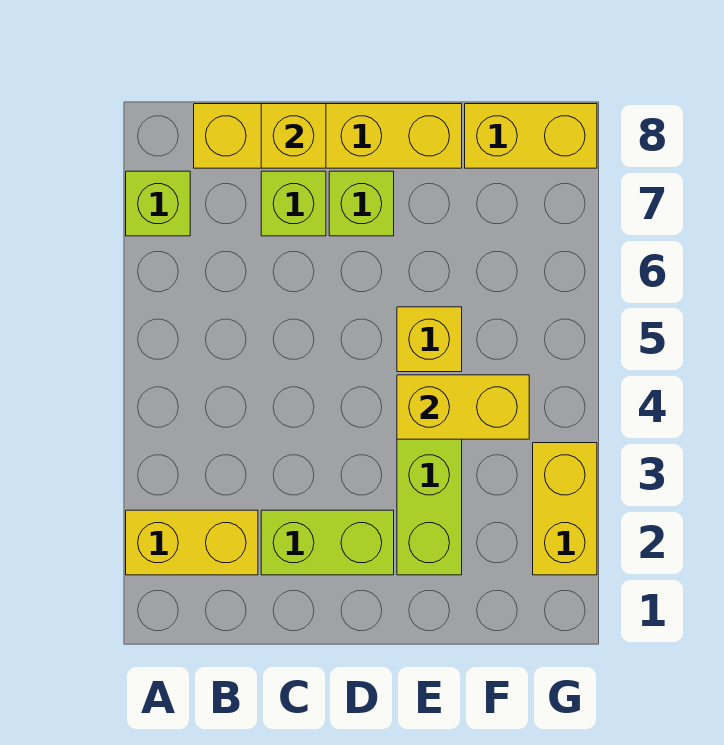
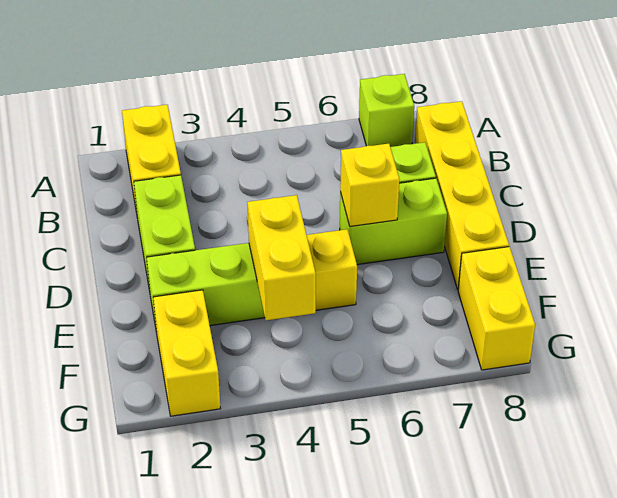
yellow 1x1 brick [261,104,326,168] -> yellow 1x1 brick moved to [340,144,400,226]
lime 1x1 brick [329,171,394,236] -> lime 1x2 brick [340,178,447,265]
yellow 1x2 brick [533,443,597,575] -> yellow 1x2 brick turned to [153,290,221,416]

